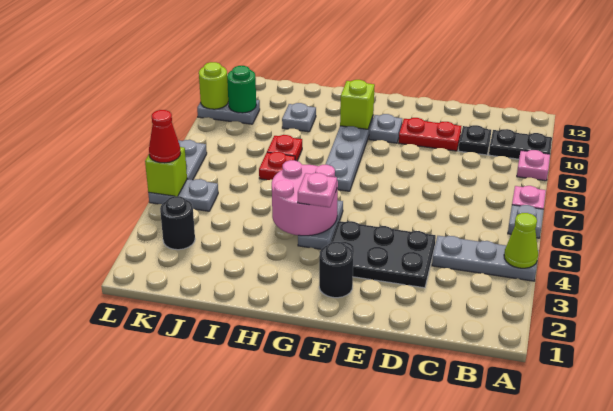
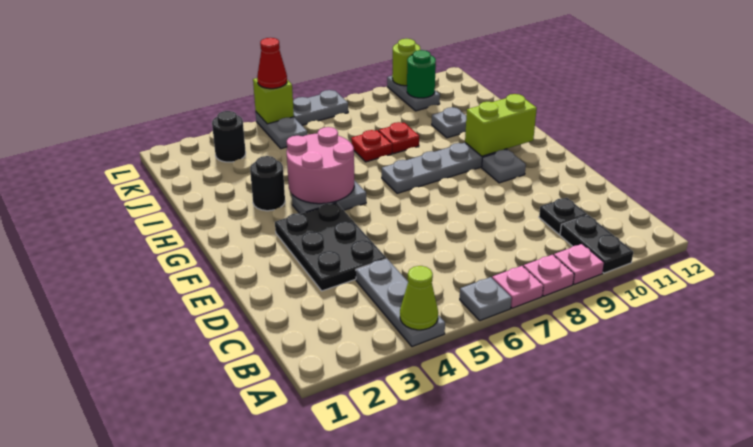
red 1x2 plate [399,118,461,151] -> none
black 1x1 round brick [319,242,354,298] -> black 1x1 round brick moved to [250,156,285,211]
pink 1x1 plate [298,173,337,207] -> pink 1x1 plate moved to [523,255,574,296]
lime 1x1 brick [340,80,375,129] -> lime 1x2 brick [465,94,537,156]

